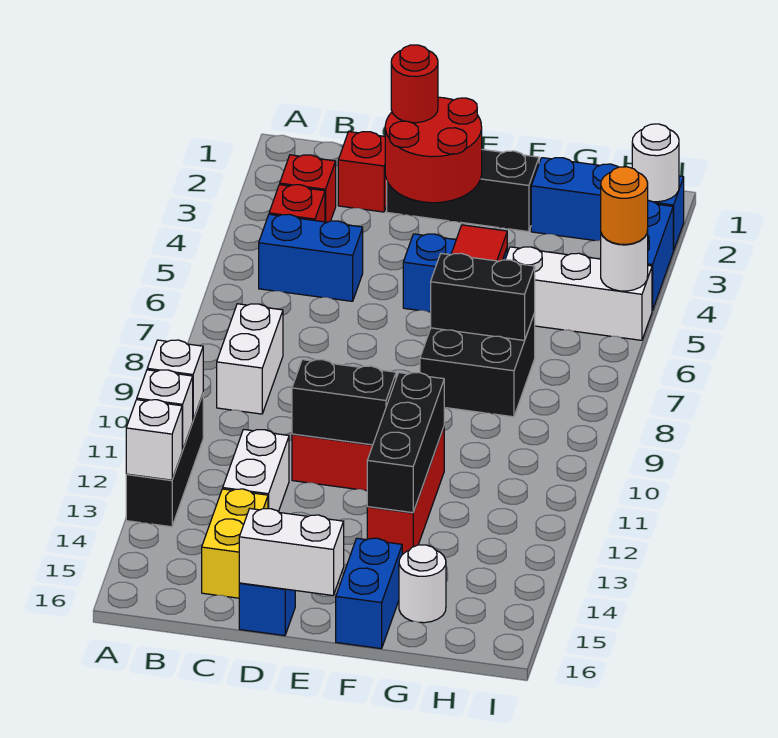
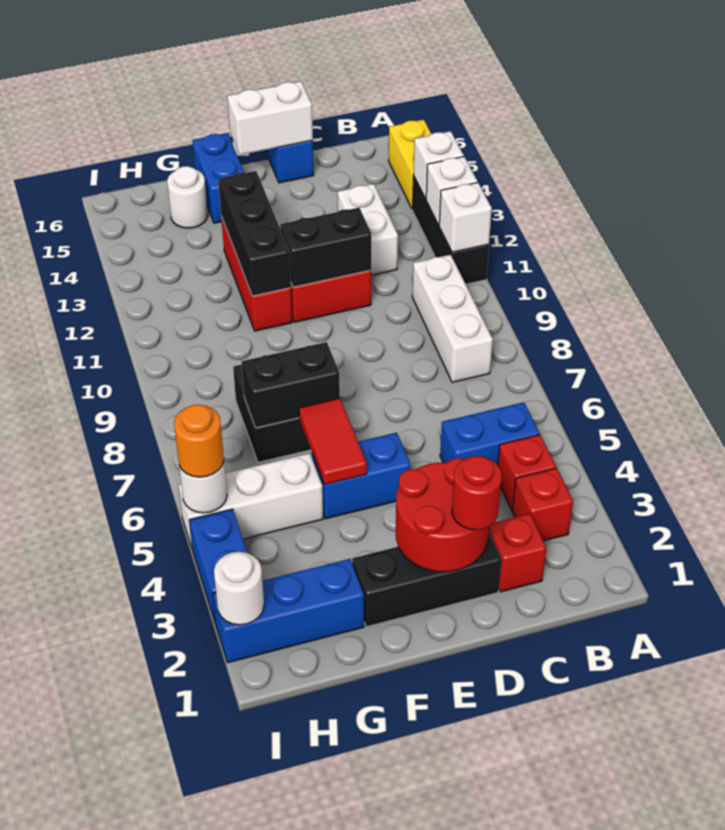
white 1x2 brick [217,304,283,414] -> white 1x3 brick [412,255,493,382]
yellow 1x2 brick [202,489,268,598] -> yellow 1x2 brick moved to [389,120,431,209]

